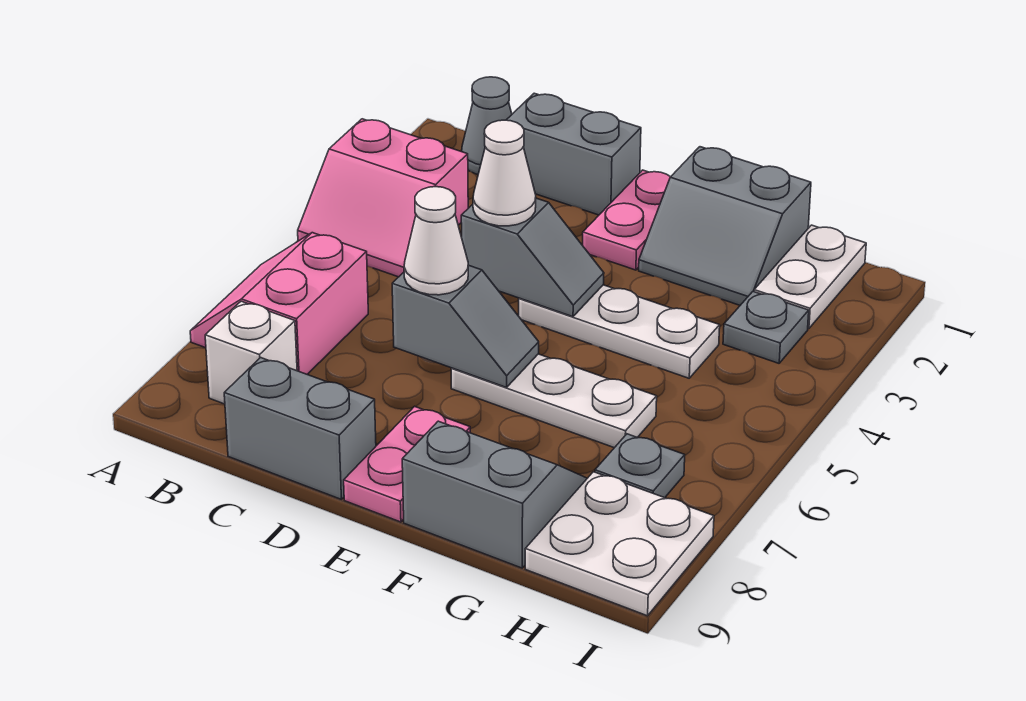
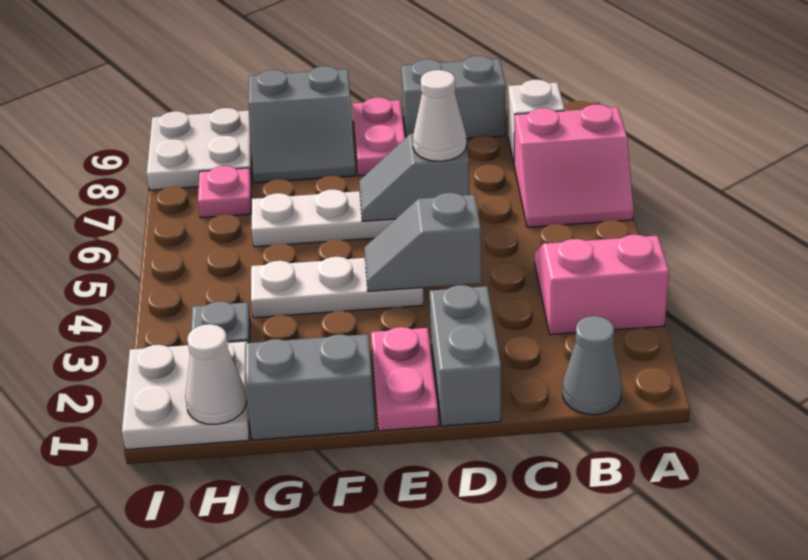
pink 2x2 slope [190,233,368,374] -> pink 2x2 slope turned to [514,104,634,227]
grey 1x2 brick [507,93,641,215] -> grey 1x2 brick turned to [430,285,501,426]
white 1x1 cone [473,120,536,226] -> white 1x1 cone moved to [185,324,247,424]
white 1x2 plate [754,225,866,329] -> white 2x2 plate [122,341,249,450]
grey 1x1 plate [595,434,685,498] -> pink 1x1 plate [198,166,252,218]

